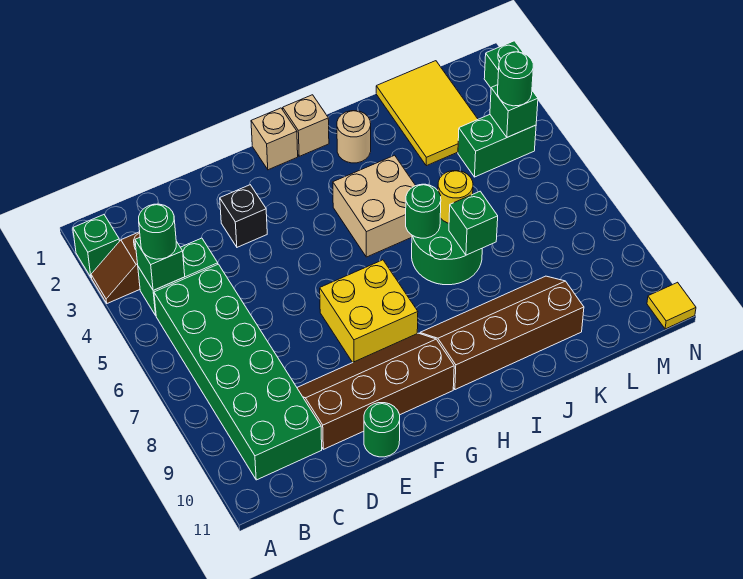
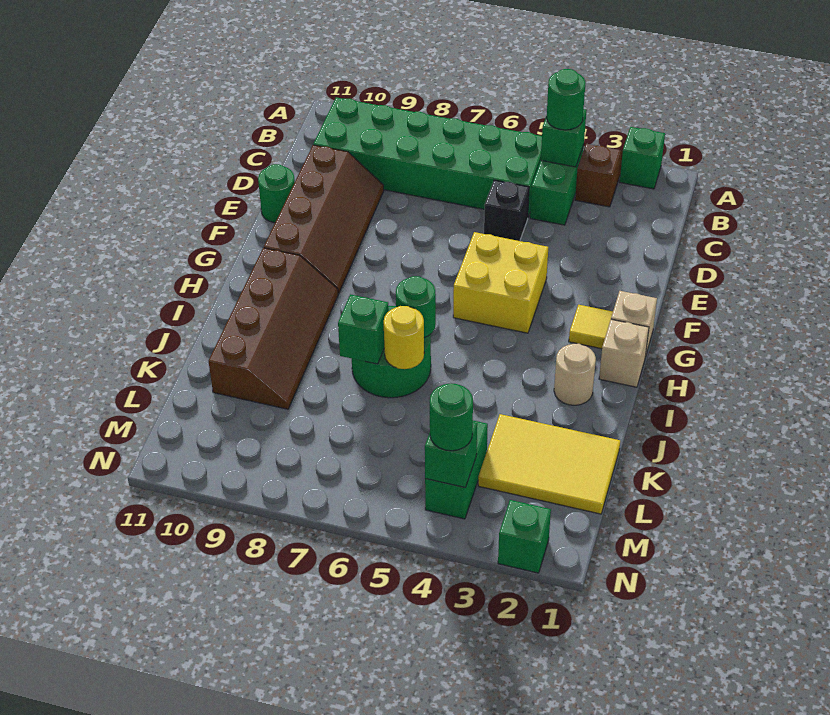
black 1x1 brick [220,185,267,247] -> black 1x1 brick moved to [484,180,529,241]
yellow 2x2 brick [320,260,418,362] -> yellow 2x2 brick moved to [453,232,548,333]
tan 2x2 brick [333,155,416,257] -> none
yellow 1x1 tile [647,282,696,329] -> yellow 1x1 tile moved to [569,305,613,349]

